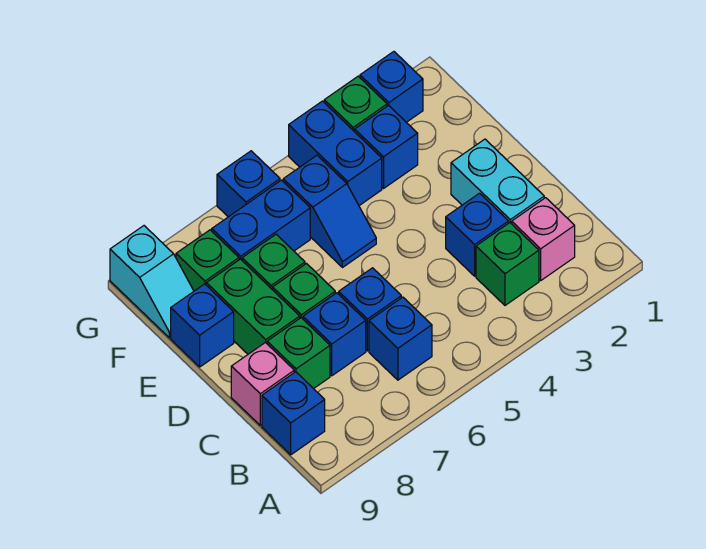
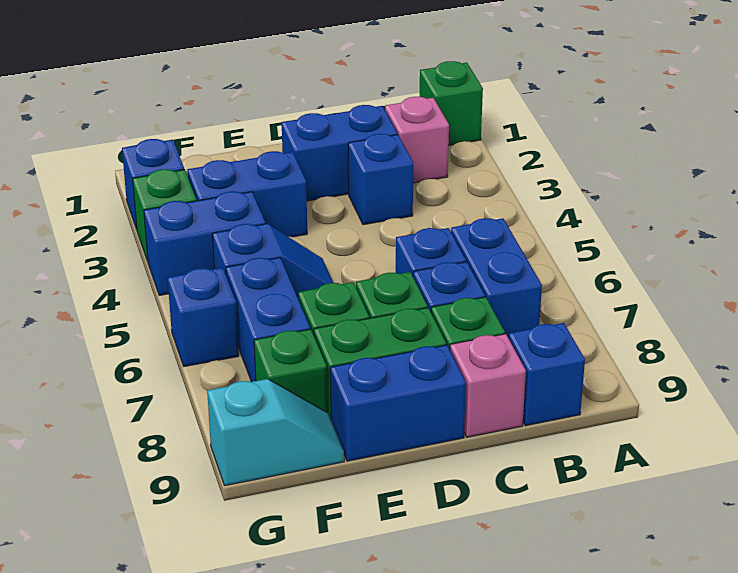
green 1x1 brick [476,223,539,305] -> green 1x1 brick moved to [419,61,483,146]
blue 1x1 brick [369,297,432,380] -> blue 1x2 brick [451,218,542,338]
cyan 1x2 brick [451,139,544,224] -> blue 1x2 brick [282,105,397,201]
blue 1x1 brick [171,284,234,367] -> blue 1x2 brick [330,345,466,461]
blue 1x1 brick [355,106,418,188] -> blue 1x2 brick [187,151,307,237]

